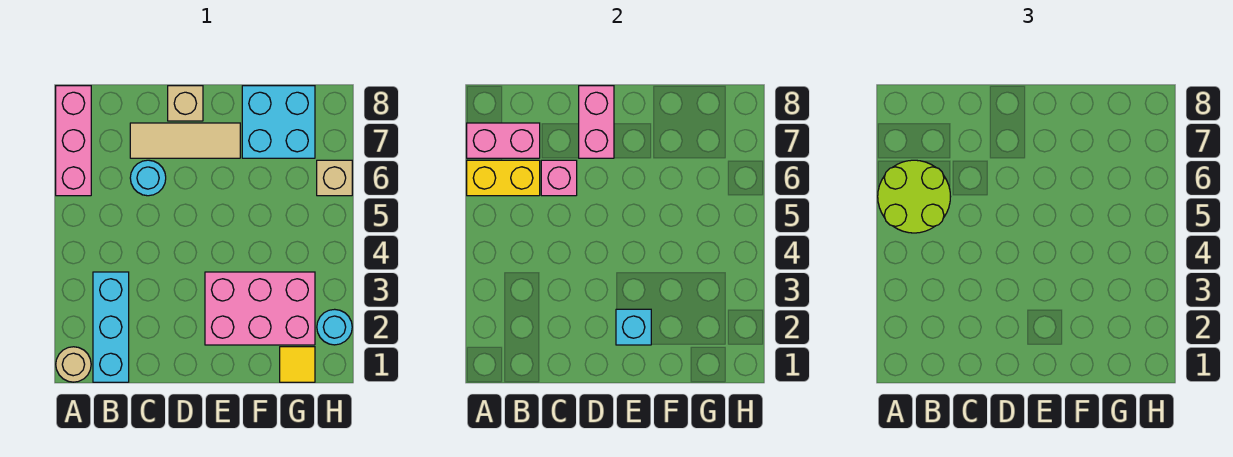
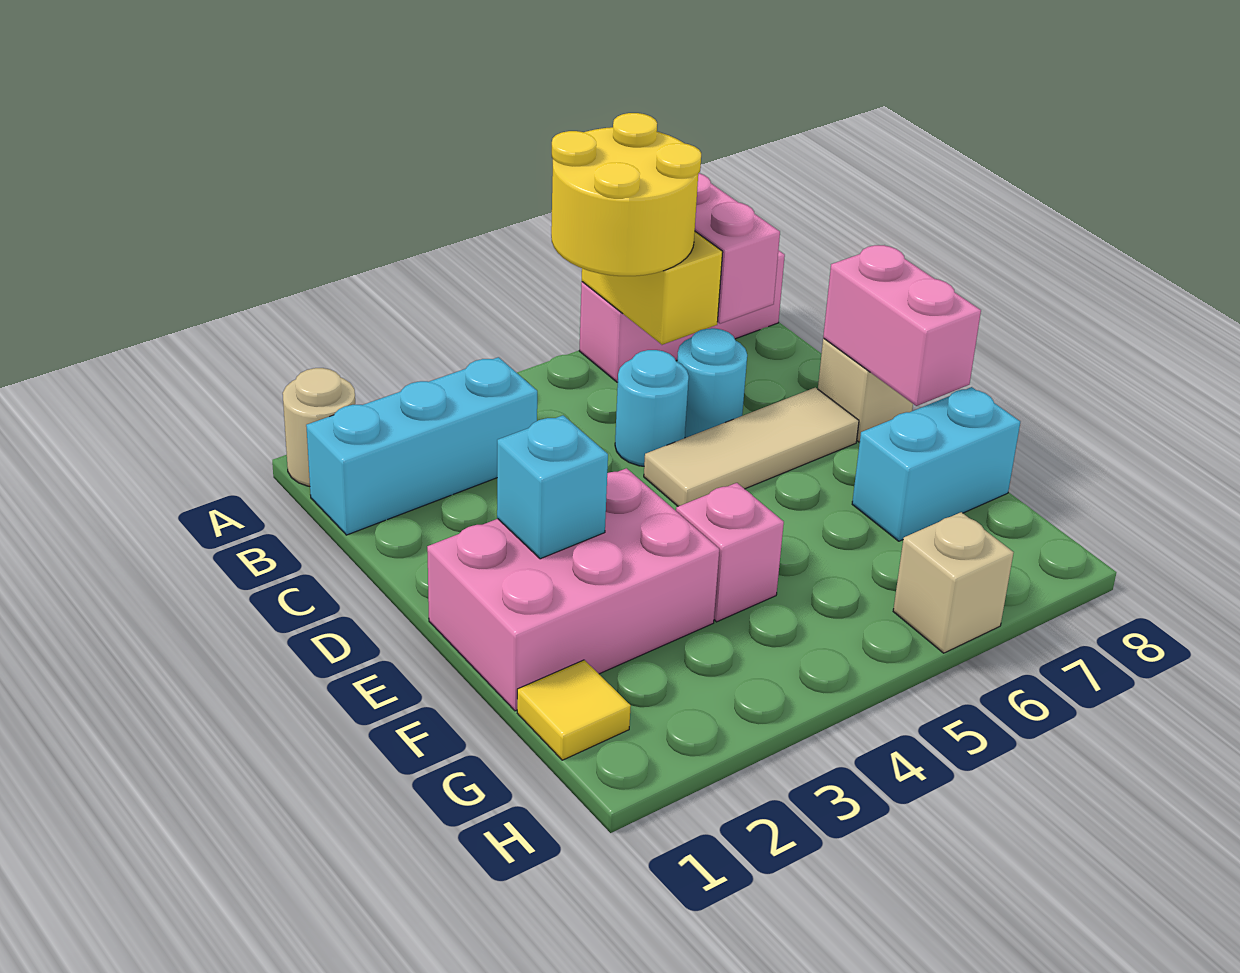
lime 2x2 round brick [878,160,951,233] -> yellow 2x2 round brick [551,113,701,276]
pink 1x1 brick [541,160,577,196] -> pink 1x1 brick moved to [676,483,784,622]
tan 1x3 tile [130,123,240,158] -> tan 1x3 tile turned to [644,387,859,506]
pink 1x2 brick [579,86,614,158] -> pink 1x2 brick turned to [823,245,981,406]
pink 2x3 brick [205,272,315,345] -> pink 2x3 brick turned to [427,468,719,711]
cyan 2x2 brick [242,86,315,158] -> cyan 1x2 brick [852,387,1020,541]
cyan 1x1 round brick [317,309,352,345] -> cyan 1x1 round brick moved to [615,350,689,466]

